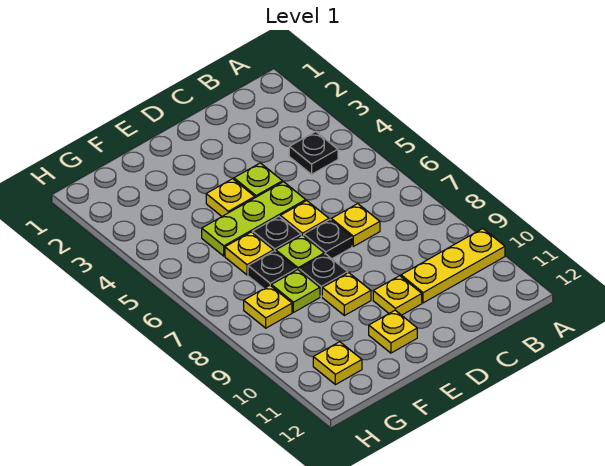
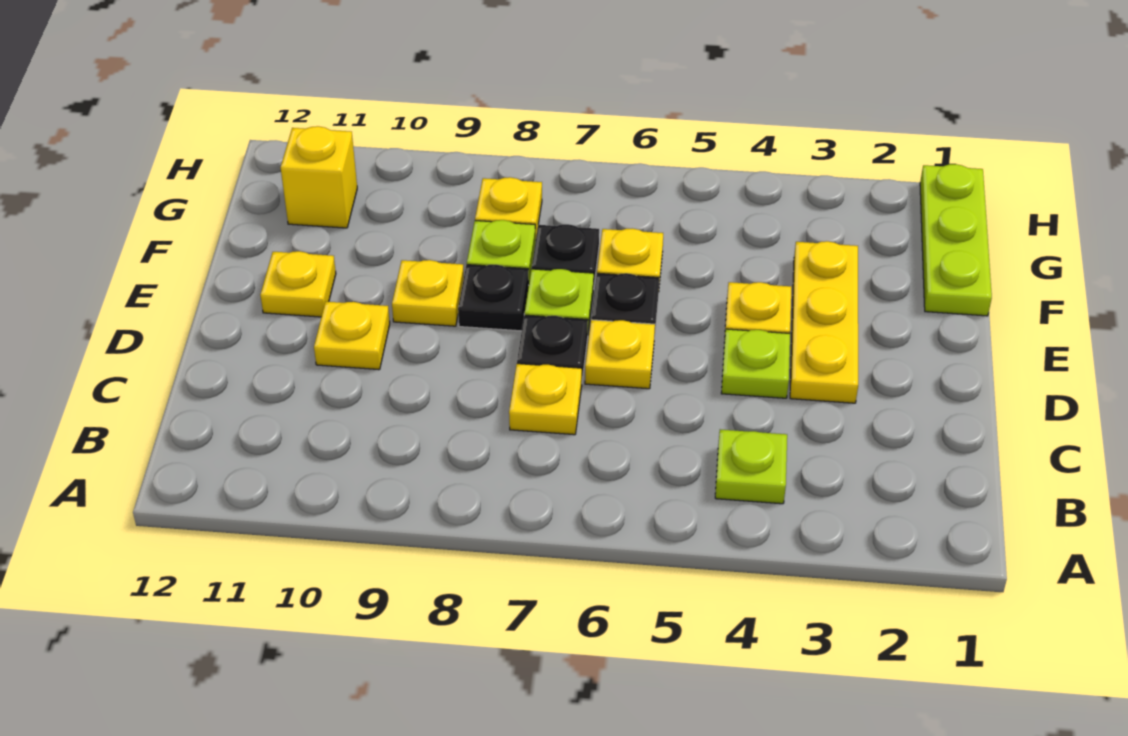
yellow 1x3 plate [401,229,505,303] -> yellow 1x3 plate moved to [790,241,858,403]
black 1x1 plate [289,132,338,174] -> lime 1x1 plate [715,430,787,504]
lime 1x3 plate [202,182,306,256] -> lime 1x3 plate moved to [920,164,992,316]
yellow 1x1 plate [313,342,362,385] -> yellow 1x1 brick [281,126,357,228]

